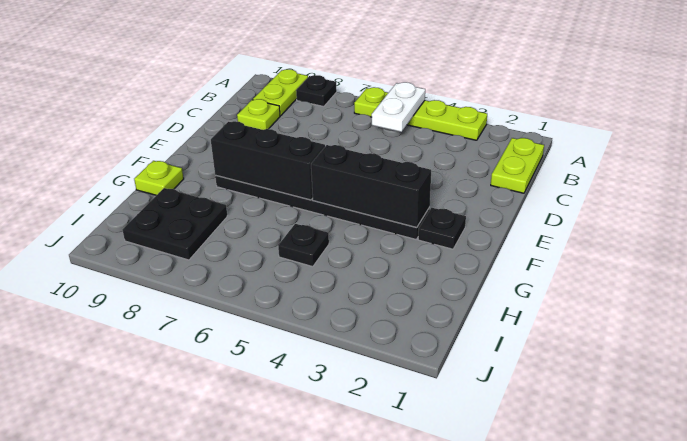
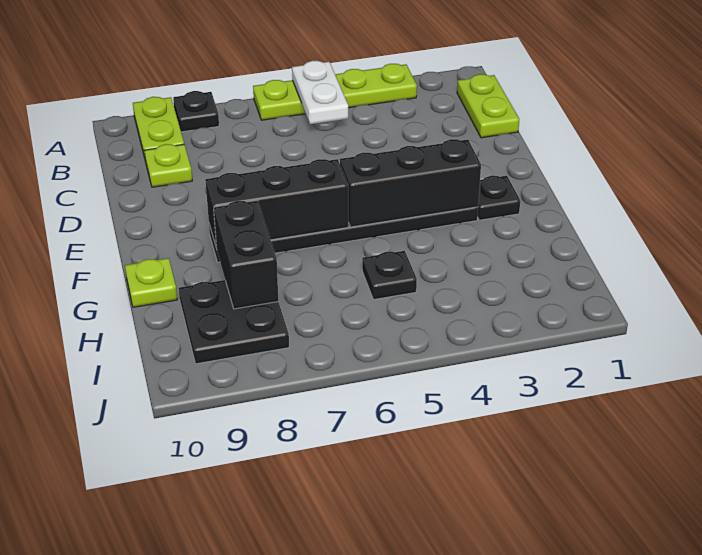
none -> black 1x2 brick [214,201,279,309]

